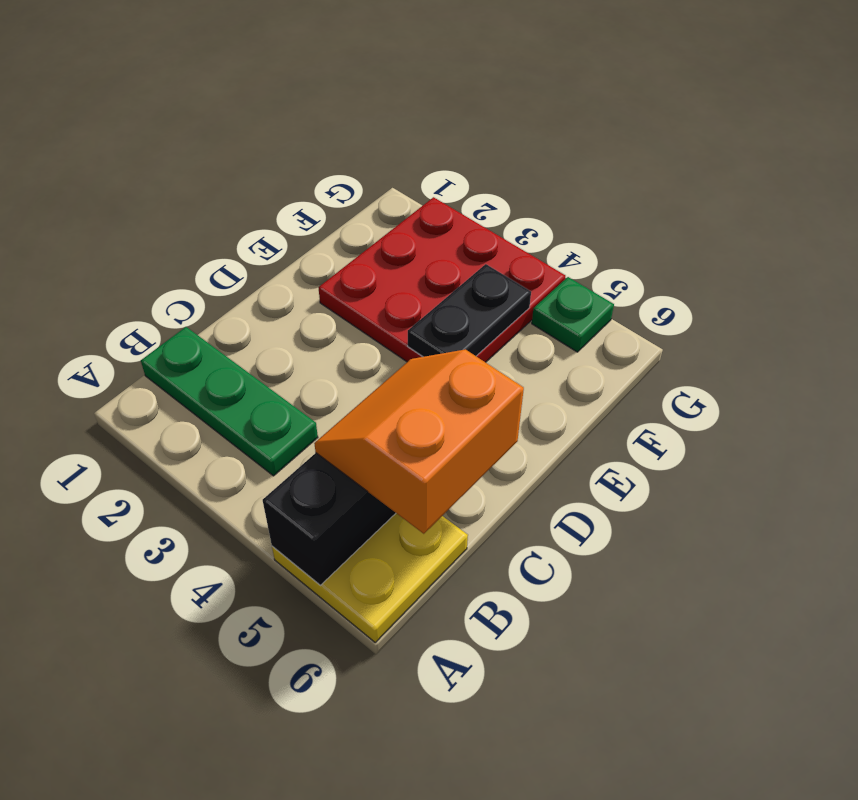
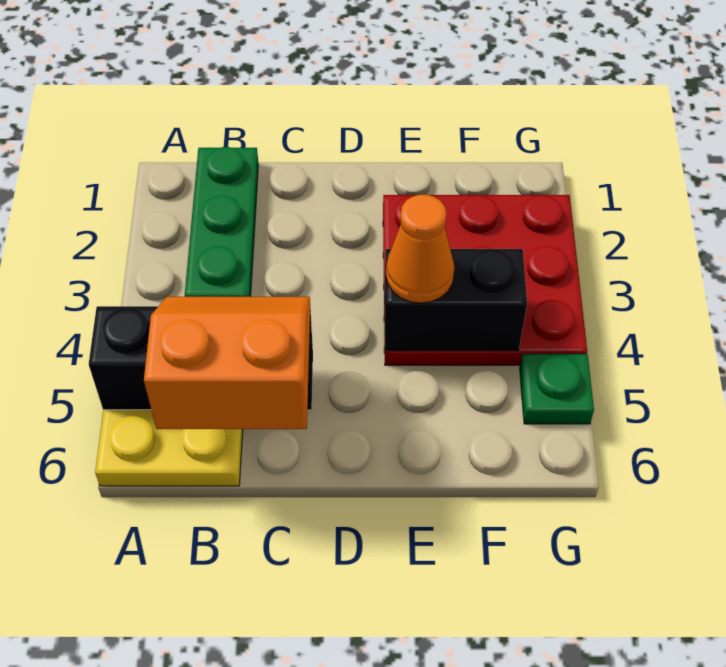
black 1x2 plate [408,264,531,357] -> black 1x2 brick [384,249,527,351]
none -> orange 1x1 cone [386,195,455,303]

